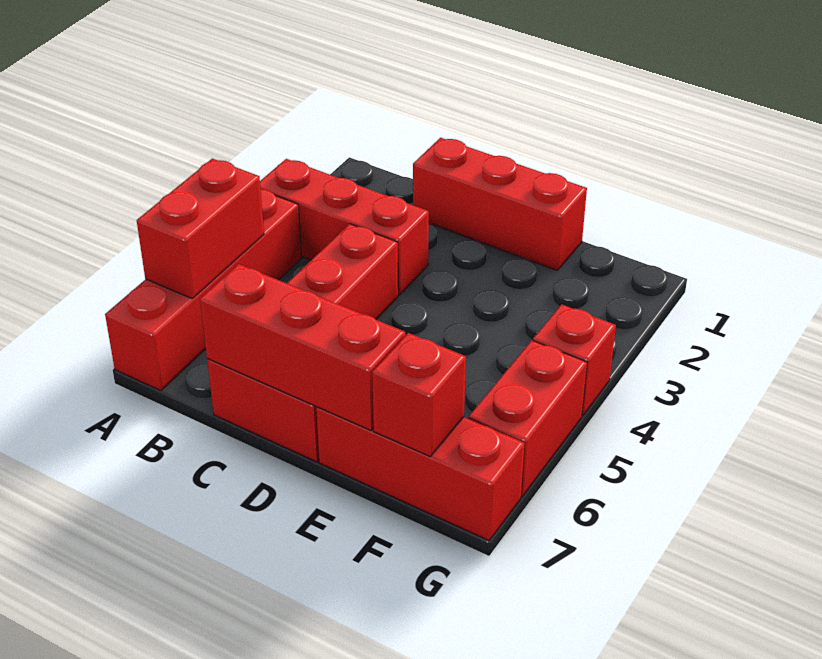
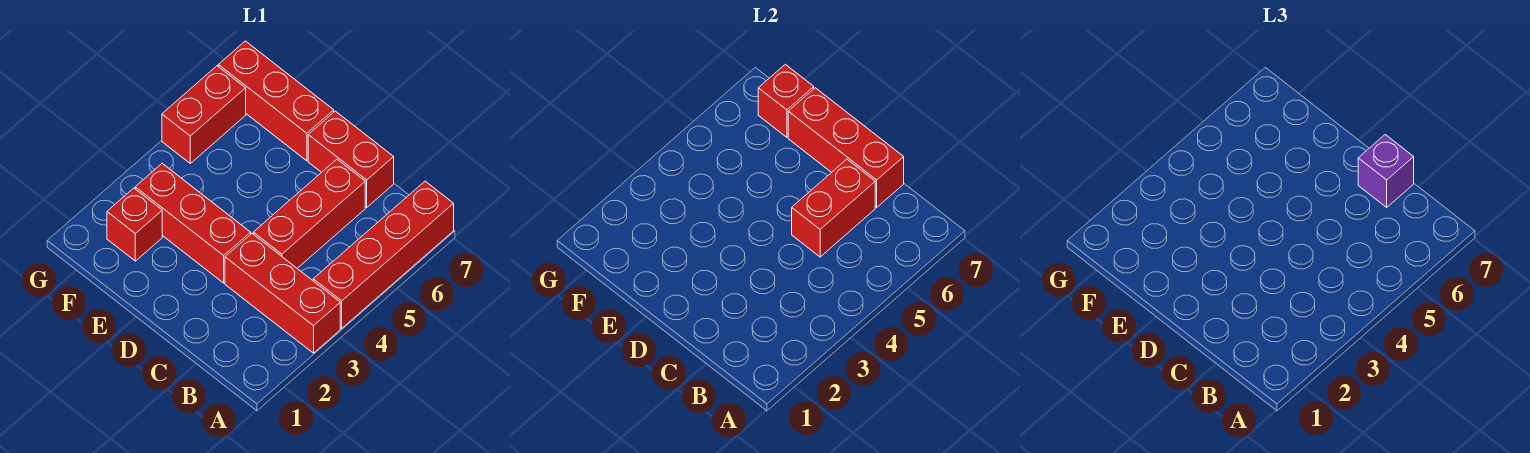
red 1x2 brick [137,158,264,298] -> red 1x2 brick moved to [792,159,875,257]
red 1x3 brick [413,138,587,270] -> red 1x3 brick moved to [135,163,251,283]
none -> purple 1x1 brick [1358,135,1414,207]
red 1x1 brick [533,304,616,416] -> red 1x1 brick moved to [107,188,162,261]

